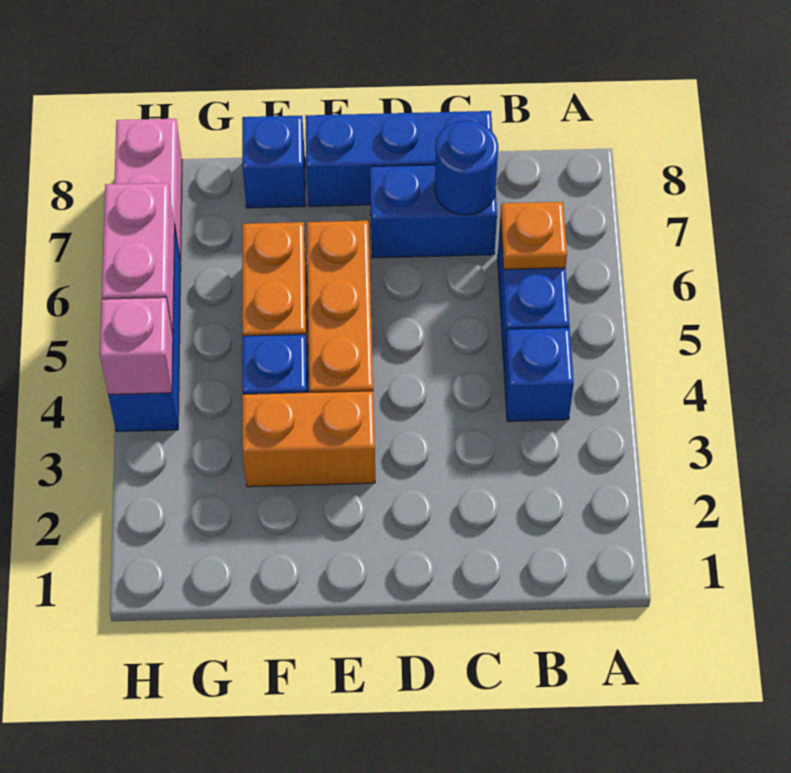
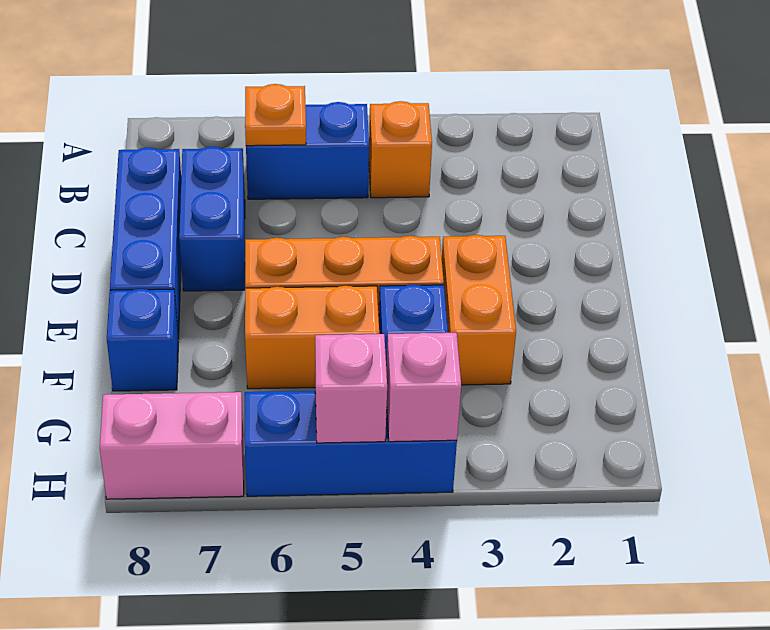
blue 1x1 brick [504,328,574,421] -> orange 1x1 brick [369,101,432,198]
blue 1x1 round brick [435,121,498,215] -> none
pink 1x2 brick [102,183,175,335] -> pink 1x1 brick [315,334,387,443]

